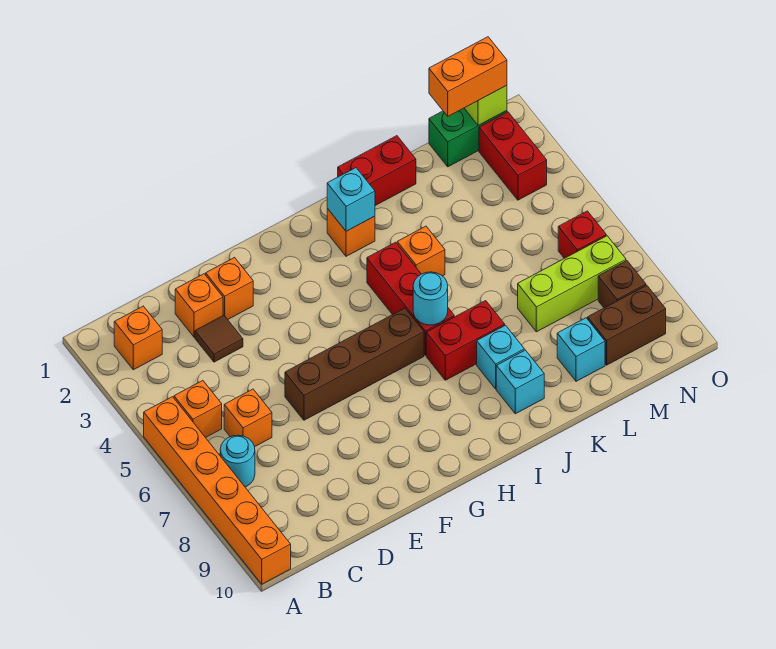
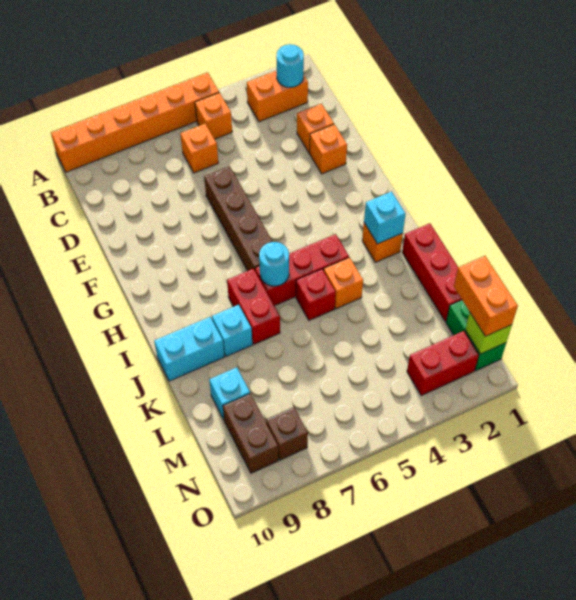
orange 1x1 brick [114,306,162,370] -> orange 1x2 brick [247,70,308,122]
cyan 1x1 round brick [220,435,255,487] -> cyan 1x1 round brick moved to [276,44,304,87]
brown 1x1 tile [195,315,243,362] -> none
red 1x2 brick [338,136,416,206] -> red 1x3 brick [402,223,462,321]
cyan 1x1 brick [496,350,544,414] -> cyan 1x2 brick [154,317,224,381]
lime 1x3 brick [518,236,626,332] -> none
red 1x1 brick [558,211,606,258] -> red 1x1 brick moved to [296,269,336,320]

